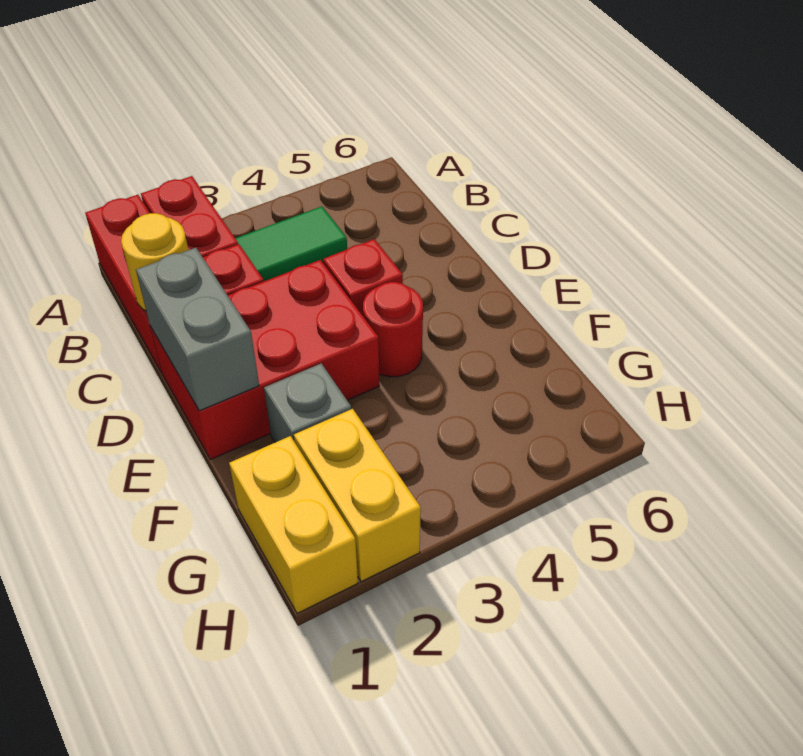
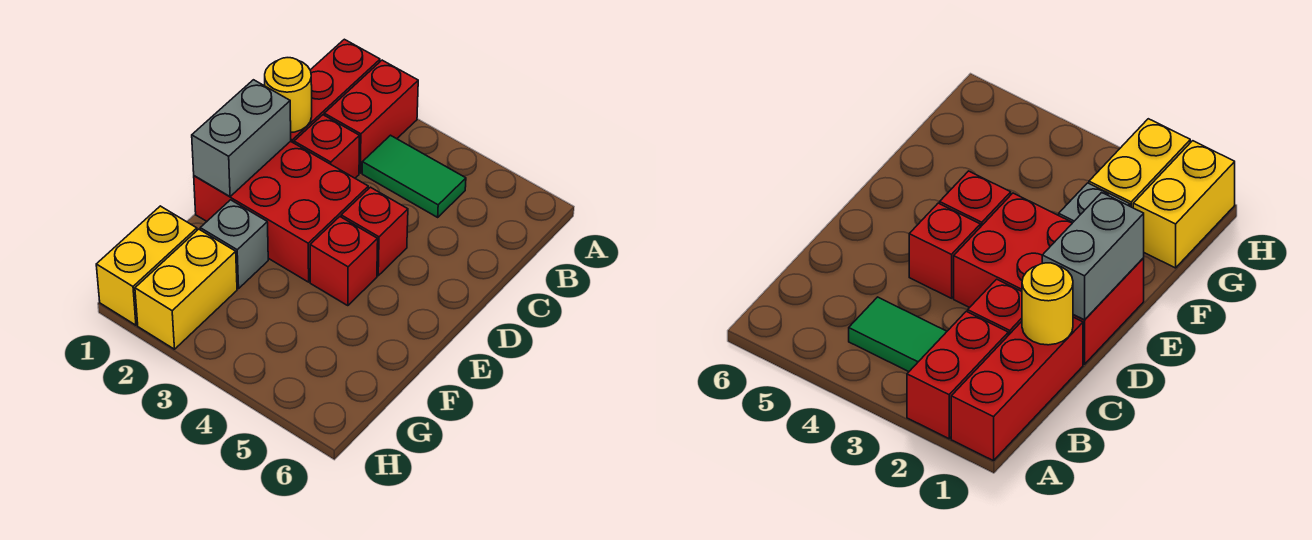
red 1x1 round brick [363,282,423,377] -> red 1x1 brick [310,217,378,306]

